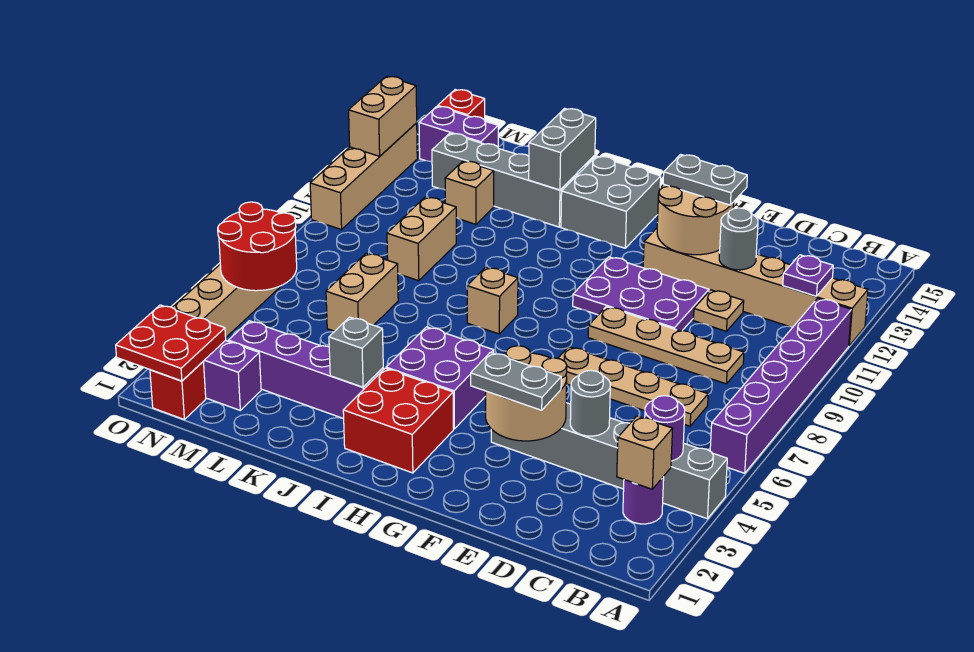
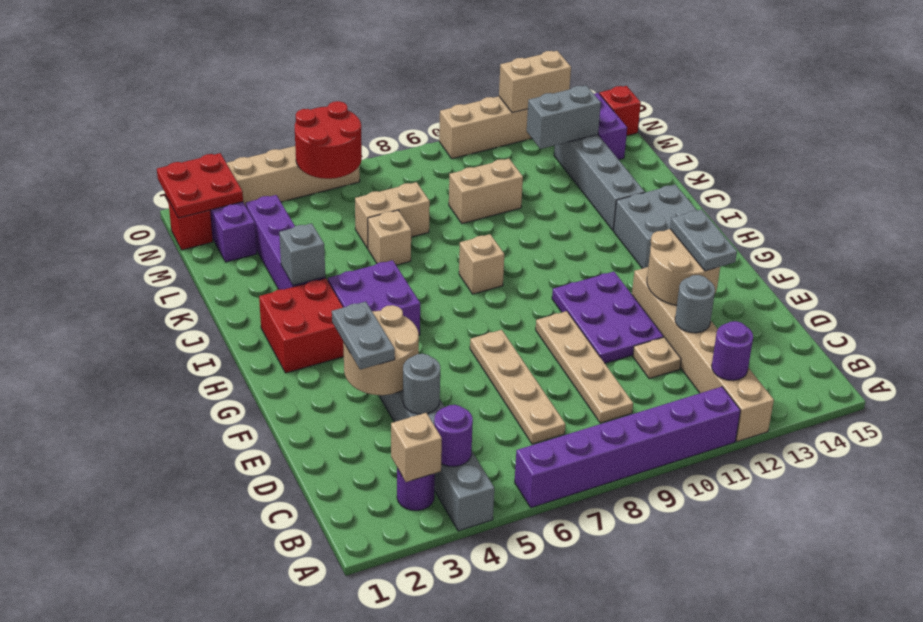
purple 1x1 plate [783,255,833,296] -> purple 1x1 round brick [712,321,753,380]
grey 1x2 brick [529,108,596,190] -> grey 1x2 brick moved to [527,85,601,149]
tan 1x1 brick [445,161,494,224] -> tan 1x1 brick moved to [368,210,411,265]

